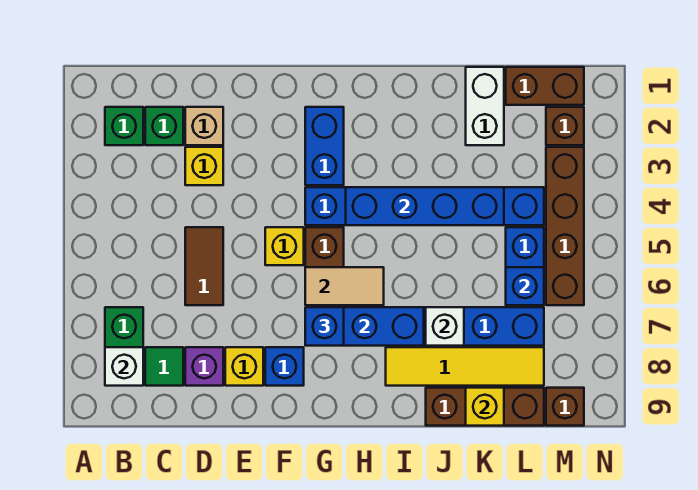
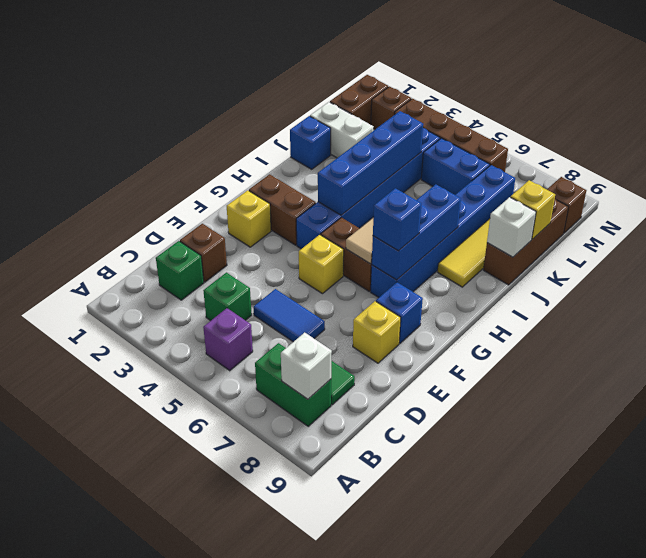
green 1x1 brick [105,107,143,145] -> green 1x1 brick moved to [203,273,252,321]
tan 1x1 brick [185,107,223,145] -> brown 1x1 brick [180,224,227,282]
yellow 1x1 brick [185,147,223,185] -> yellow 1x1 brick moved to [227,190,271,247]
brown 1x2 tile [185,227,223,305] -> blue 1x2 tile [253,289,325,342]
purple 1x1 brick [185,347,223,386] -> purple 1x1 brick moved to [203,308,253,371]
blue 1x2 brick [305,107,344,185] -> brown 1x2 brick [249,174,316,245]
white 1x1 brick [426,307,464,346] -> white 1x1 brick moved to [487,197,536,257]
blue 1x1 brick [506,267,544,305] -> blue 1x1 brick moved to [290,116,331,169]

